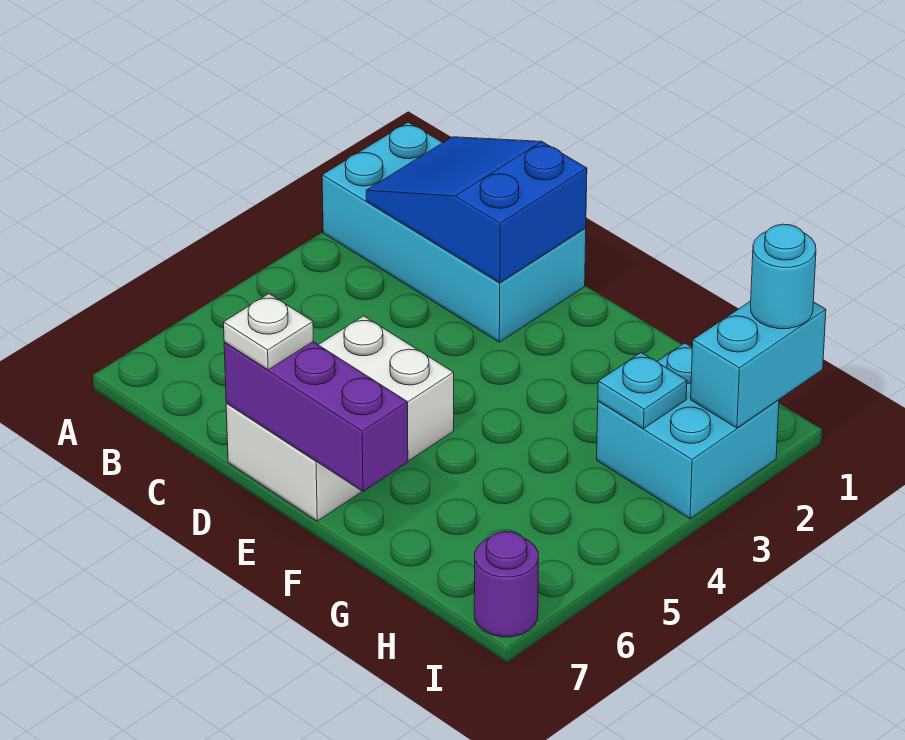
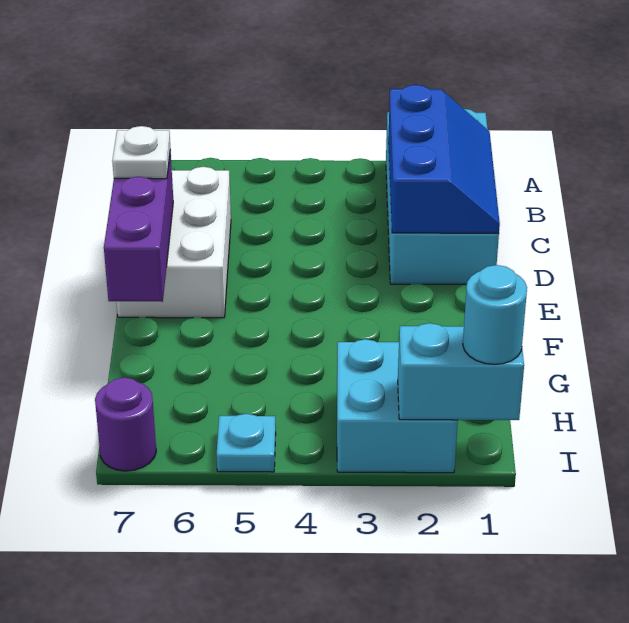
blue 2x3 slope [366,137,587,283] -> blue 2x3 slope turned to [388,85,500,233]
white 2x3 brick [226,316,454,521] -> white 2x3 brick turned to [116,167,231,318]
cyan 1x1 plate [598,353,687,429] -> cyan 1x1 plate moved to [217,414,276,472]

